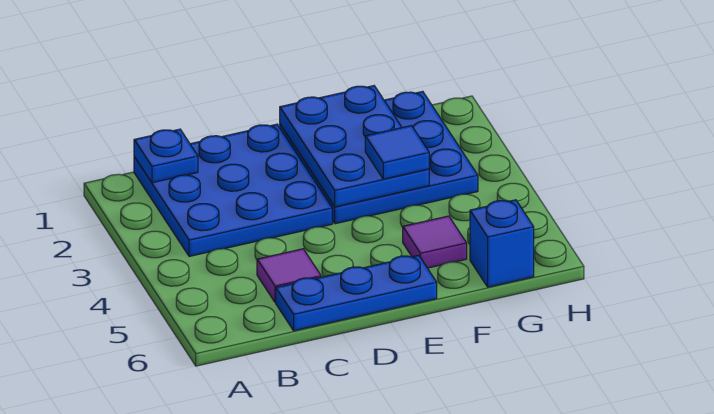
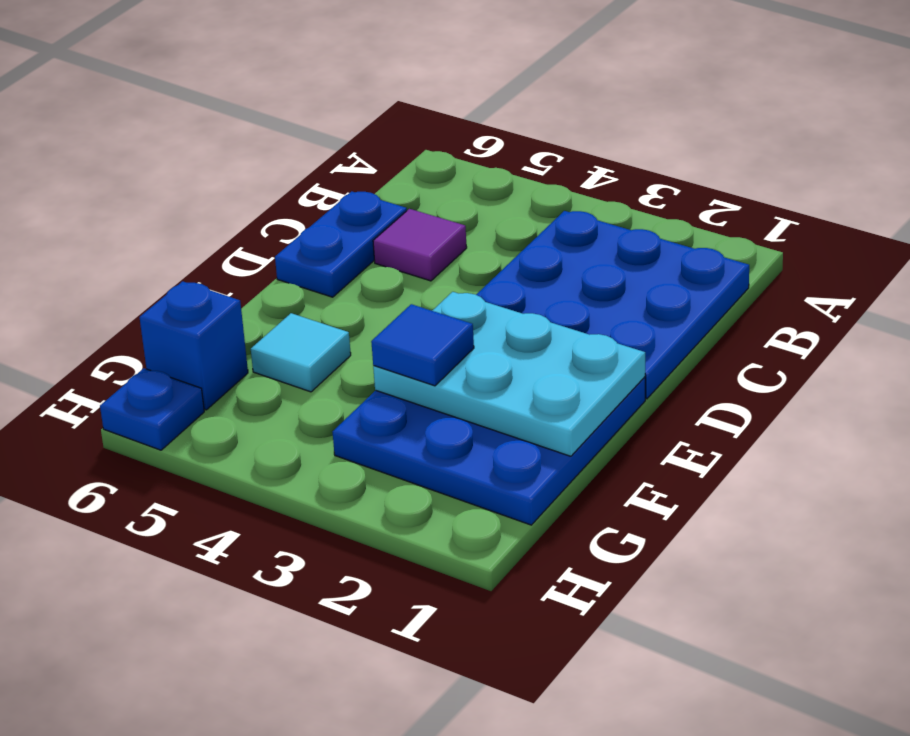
blue 1x1 plate [134,129,198,183] -> blue 1x1 plate moved to [100,368,204,450]
blue 1x3 plate [276,255,437,331] -> blue 1x2 plate [275,191,407,297]
blue 2x3 plate [280,86,429,207] -> cyan 2x3 plate [373,292,645,456]
purple 1x1 tile [403,216,467,268] -> cyan 1x1 tile [251,313,351,392]

